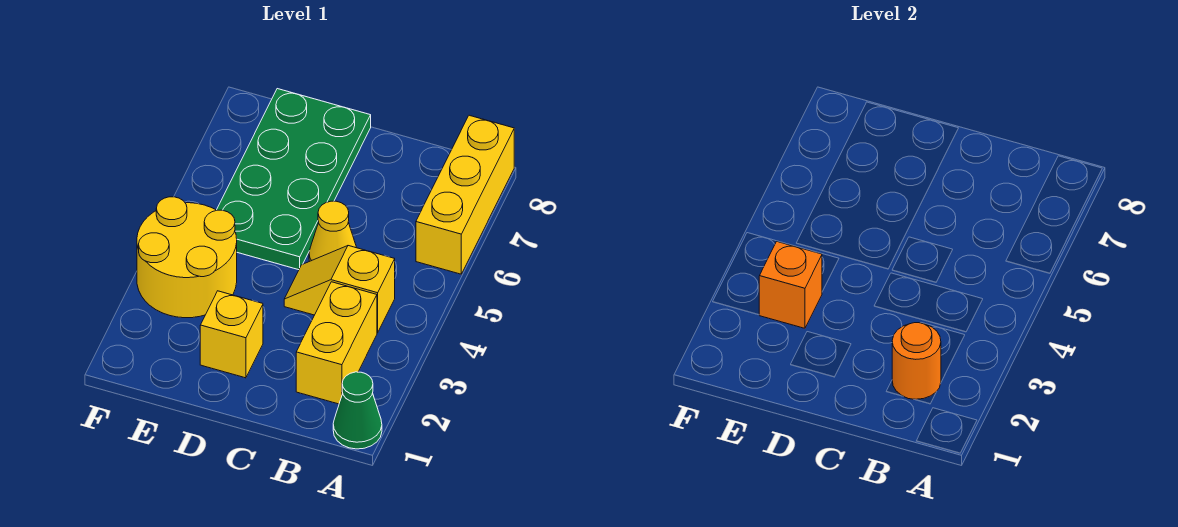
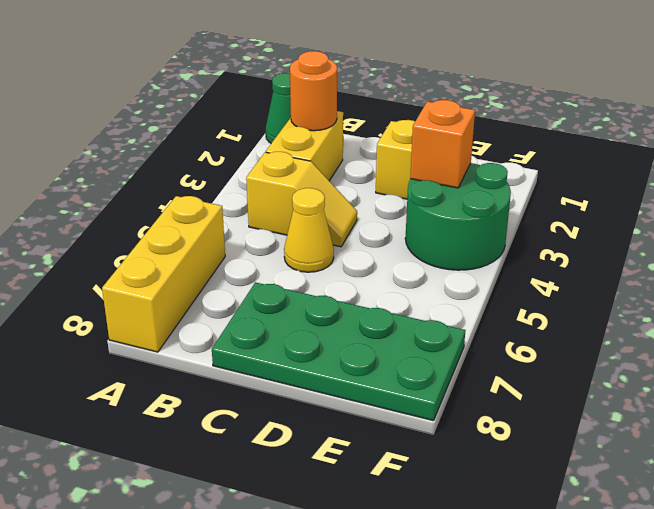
green 2x4 plate [217,89,371,270] -> green 2x4 plate turned to [212,282,465,420]
yellow 2x2 round brick [137,197,237,318] -> green 2x2 round brick [405,163,511,270]

